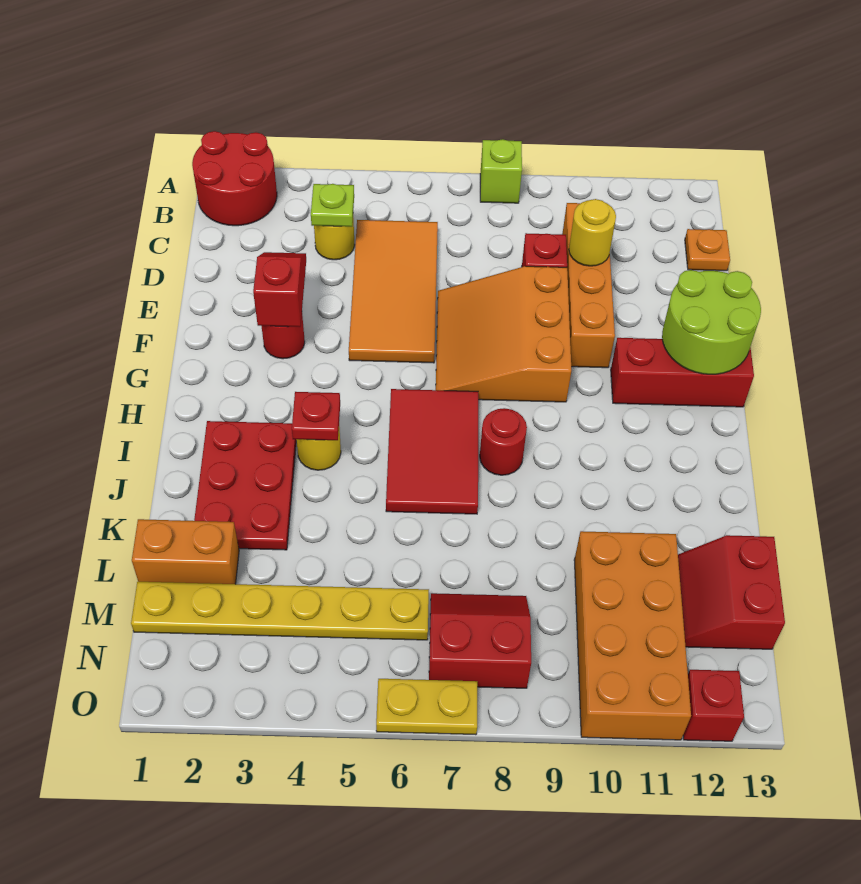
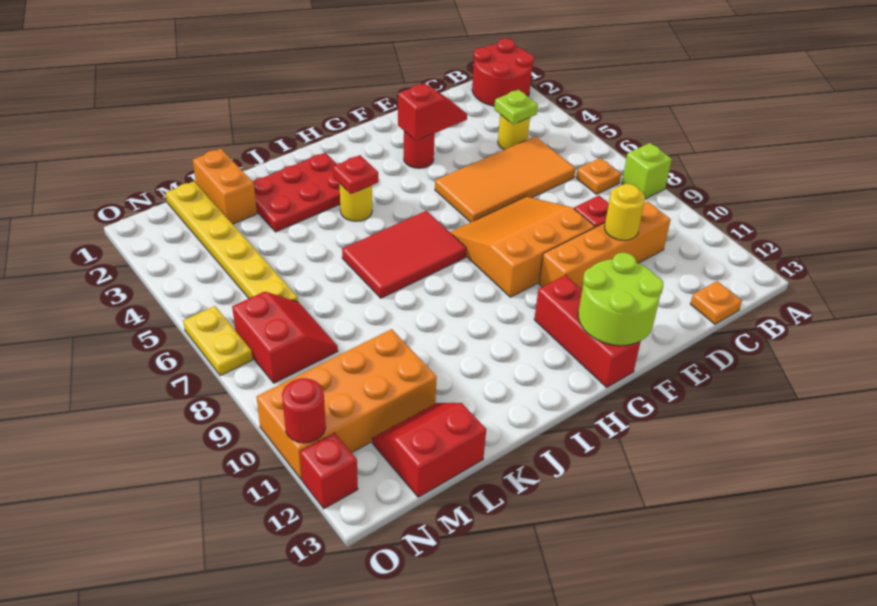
none -> orange 1x1 plate [576,158,621,194]
red 1x1 round brick [480,408,527,475] -> red 1x1 round brick moved to [282,378,326,443]

